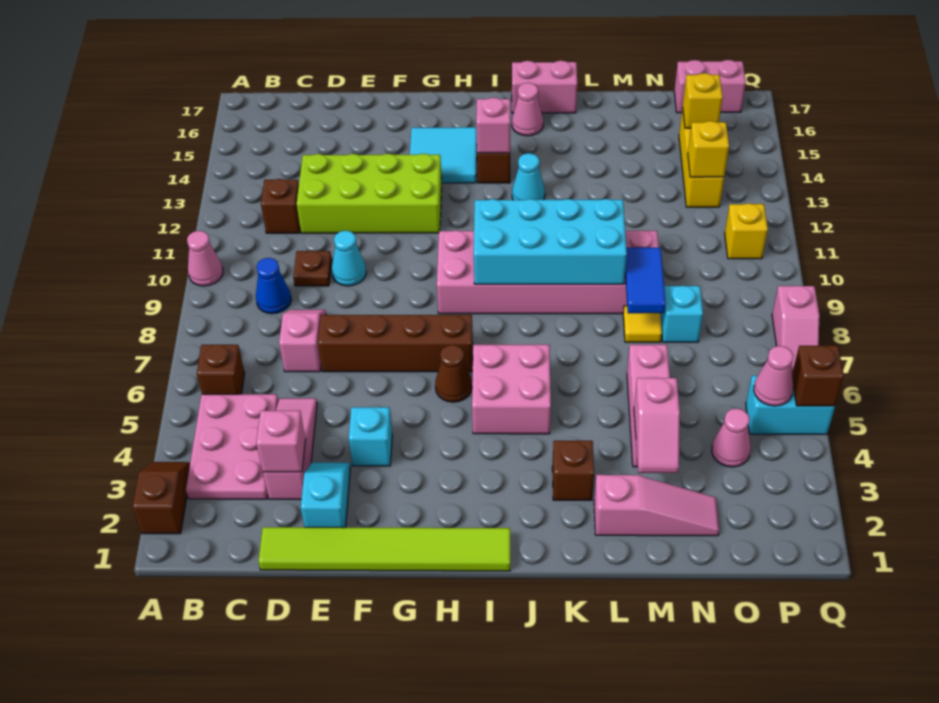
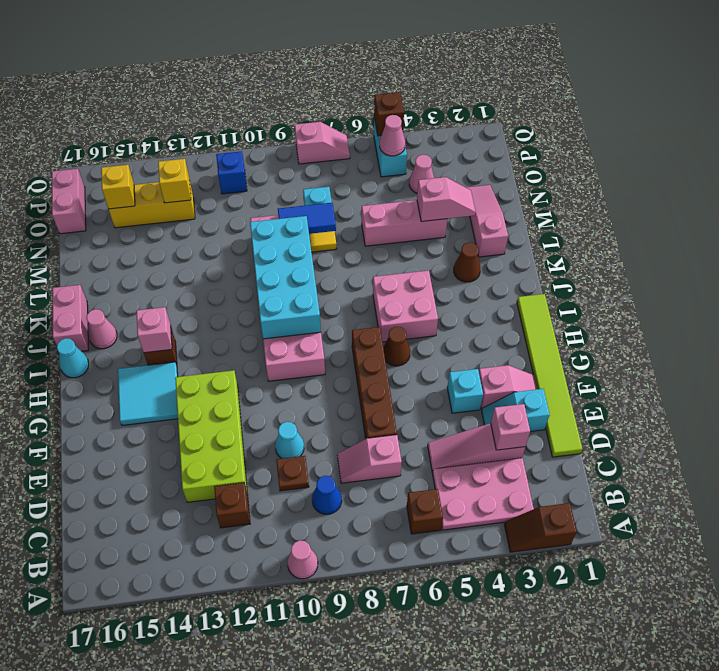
none -> pink 1x2 slope [479,365,537,409]
cyan 1x1 cone [512,153,545,200] -> cyan 1x1 cone moved to [57,338,89,378]
brown 1x1 brick [552,441,594,500] -> brown 1x1 cone [454,243,480,282]
yellow 1x1 brick [725,203,768,259] -> blue 1x1 brick [216,151,247,194]

